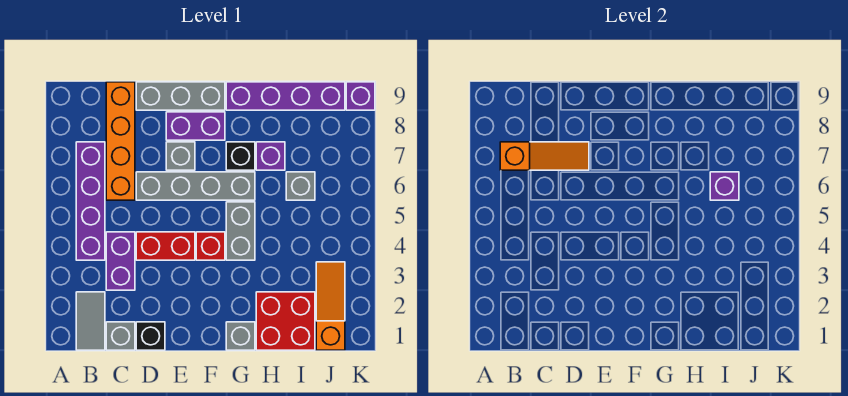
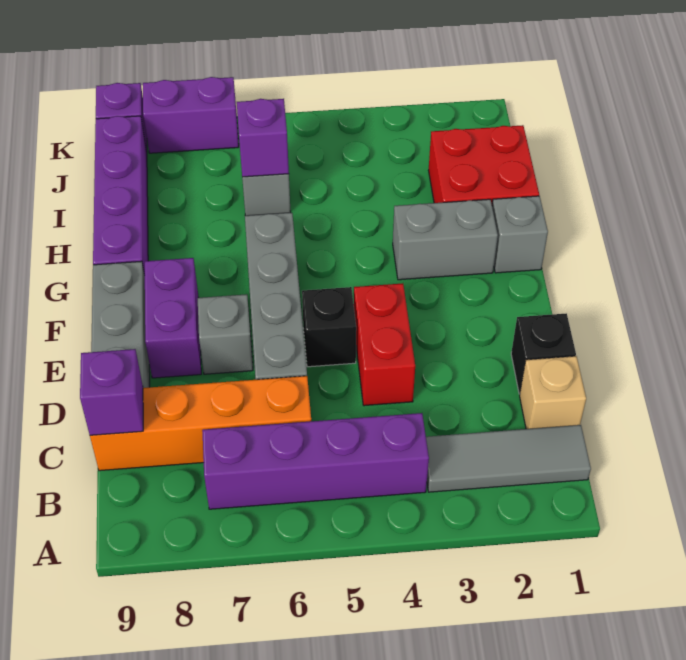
grey 1x2 tile [76,292,105,350] -> grey 1x3 tile [426,425,591,492]
orange 1x3 slope [500,142,589,170] -> none
grey 1x1 brick [106,322,135,350] -> tan 1x1 brick [520,356,586,429]
purple 1x2 brick [106,232,135,290] -> purple 1x2 brick moved to [143,77,239,153]
red 1x1 brick [196,232,225,260] -> none
grey 1x2 brick [226,202,255,260] -> grey 1x2 brick moved to [393,199,498,280]
black 1x1 brick [226,142,255,170] -> black 1x1 brick moved to [302,287,356,367]
purple 1x1 brick [256,142,285,170] -> purple 1x1 brick moved to [80,349,143,435]
orange 1x3 slope [316,262,345,350] -> none

